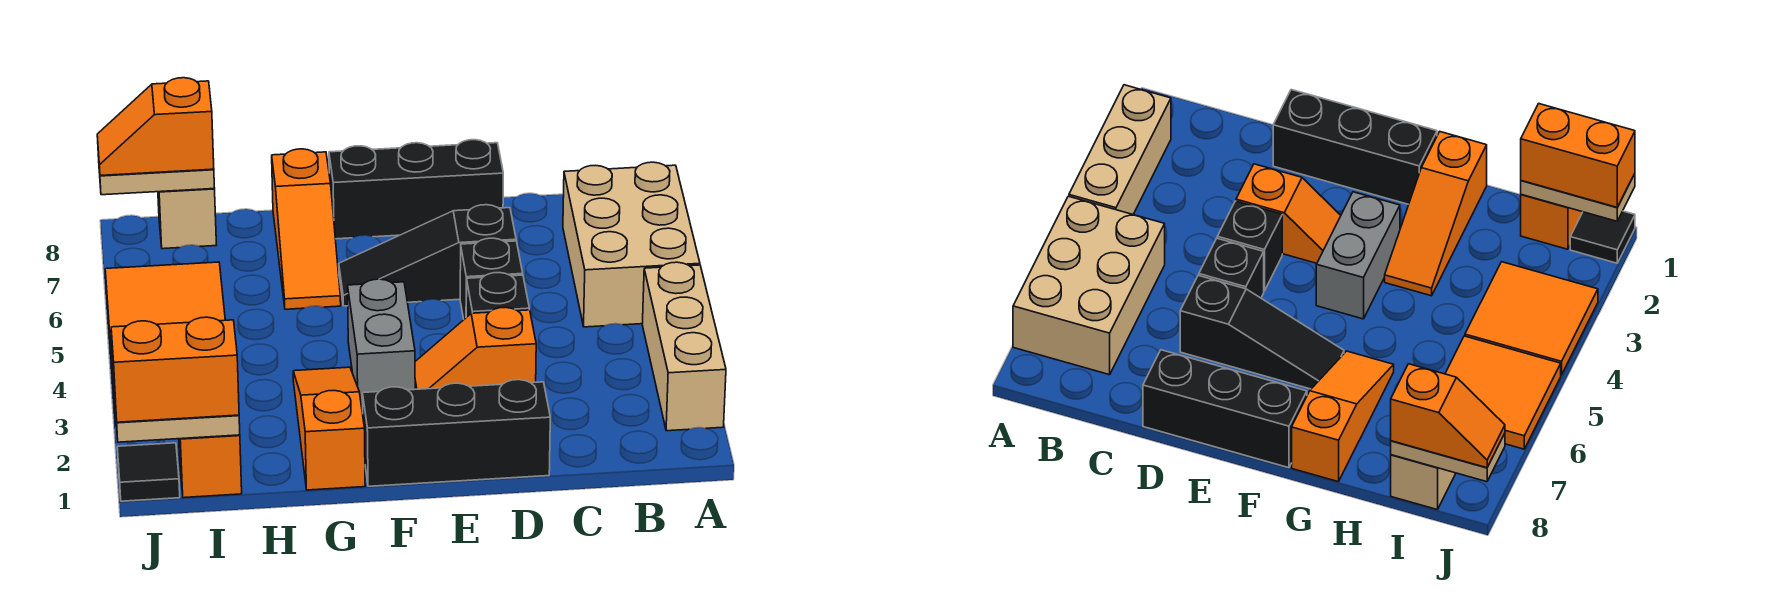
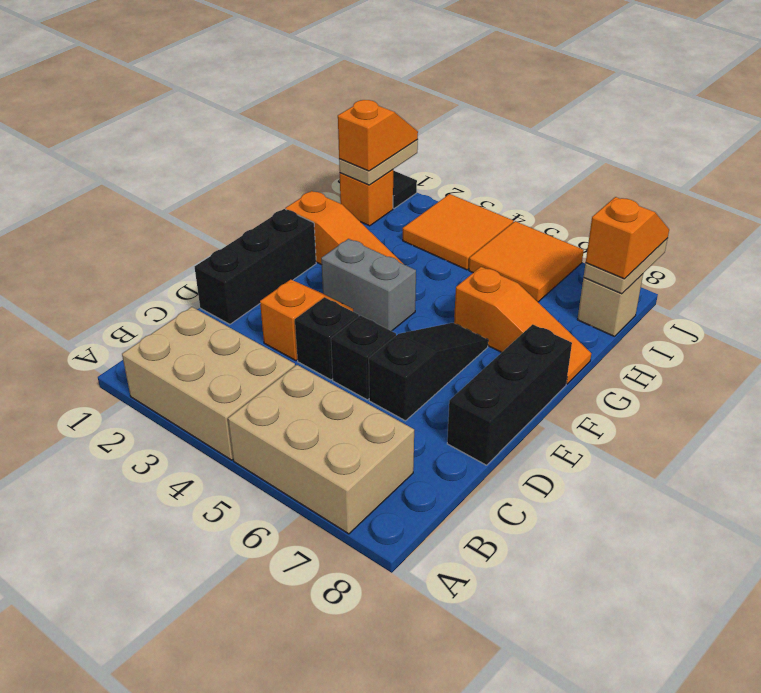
tan 1x3 brick [642,262,726,431] -> tan 2x3 brick [122,307,295,460]
orange 1x3 slope [272,149,341,309] -> orange 1x3 slope turned to [454,267,591,384]
orange 1x2 brick [111,317,239,422] -> orange 1x2 slope [338,100,418,171]

